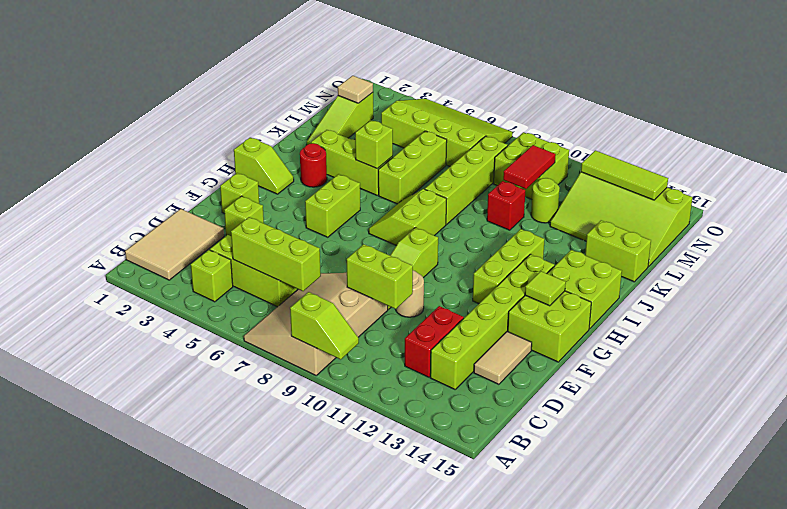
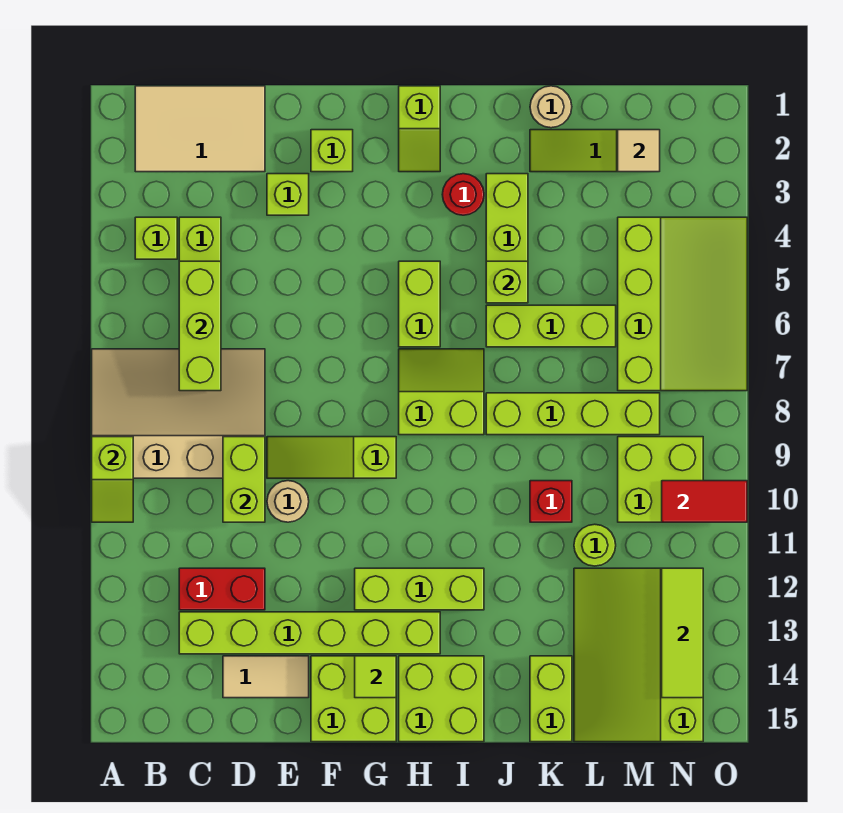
lime 1x2 brick [305,174,360,237] -> lime 1x2 brick turned to [399,261,440,347]
none -> tan 1x1 round brick [530,86,572,128]
red 1x2 tile [503,145,556,189] -> red 1x2 tile moved to [662,481,747,522]

